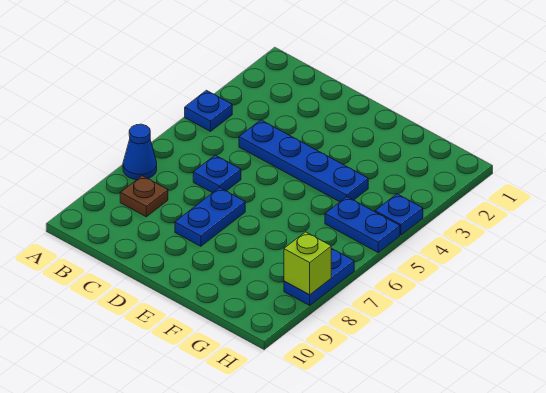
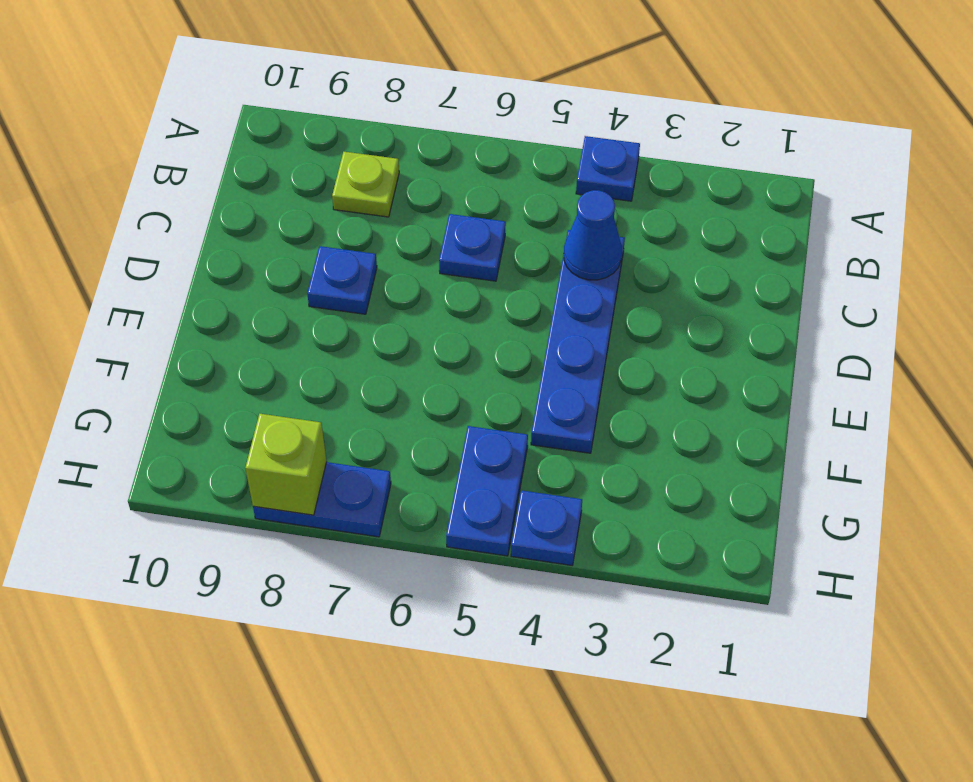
blue 1x1 cone [123,124,157,180] -> blue 1x1 cone moved to [564,190,622,280]
brown 1x1 plate [120,176,168,217] -> lime 1x1 plate [332,152,399,217]
blue 1x2 plate [175,188,245,246] -> blue 1x1 plate [307,246,377,314]

